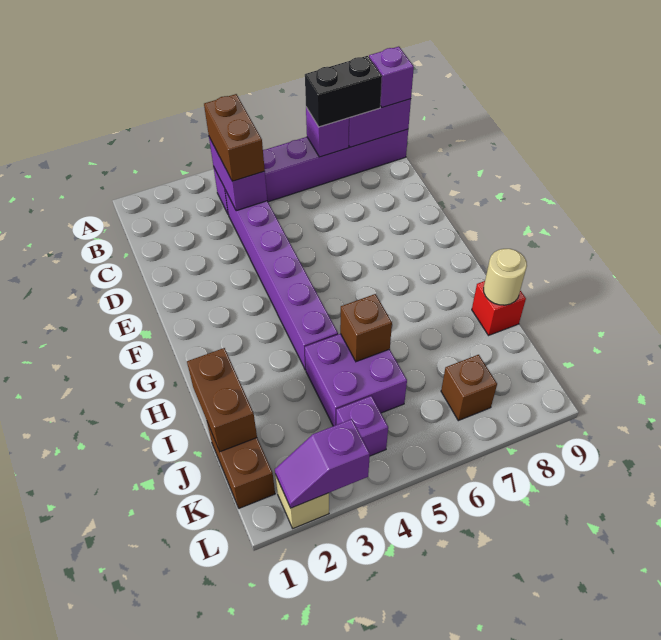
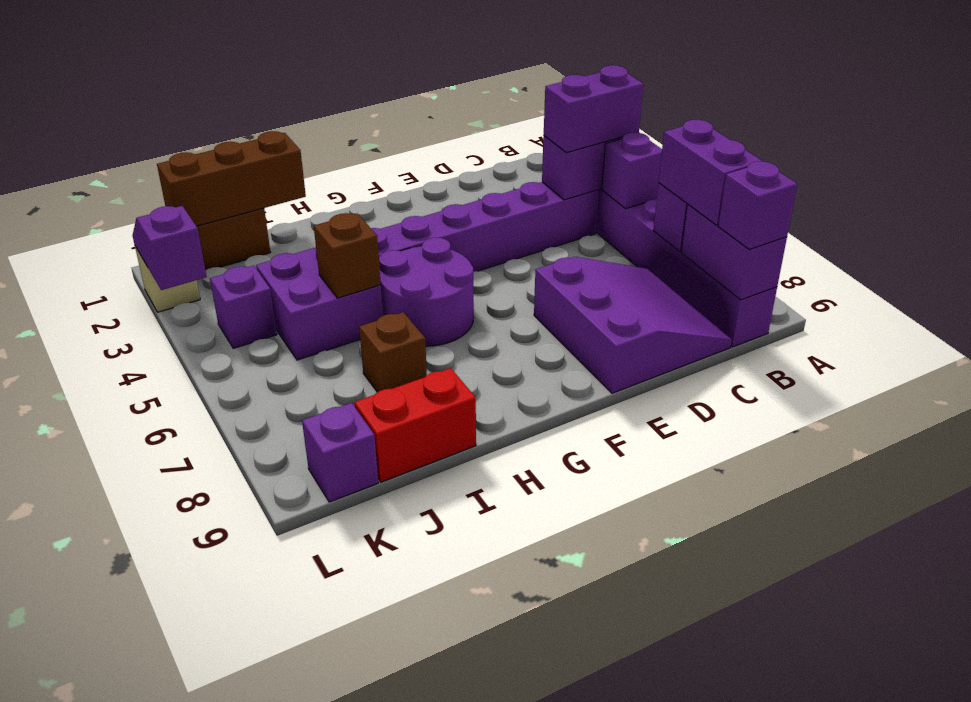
brown 1x2 brick [204,94,265,181] -> purple 1x2 brick [544,65,643,153]
none -> purple 1x1 brick [602,133,662,209]
black 1x2 brick [305,56,382,127] -> purple 1x2 brick [659,120,763,225]
none -> purple 3x3 slope [534,257,732,393]
none -> purple 2x2 round brick [379,238,474,346]
brown 1x2 brick [187,348,257,452] -> brown 1x3 brick [157,131,306,226]
red 1x1 brick [472,281,526,335] -> red 1x2 brick [354,368,476,482]
tan 1x1 round brick [484,249,527,305] -> none
brown 1x1 brick [441,355,497,421] -> brown 1x1 brick moved to [359,312,427,392]
none -> purple 1x1 brick [302,403,378,502]

